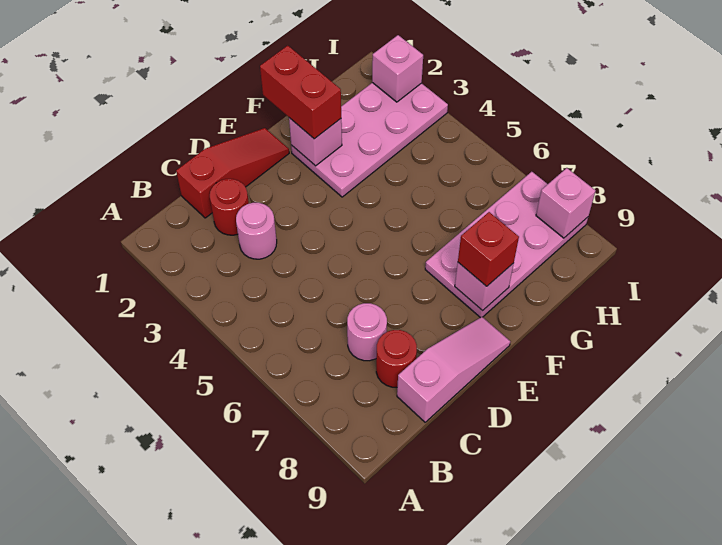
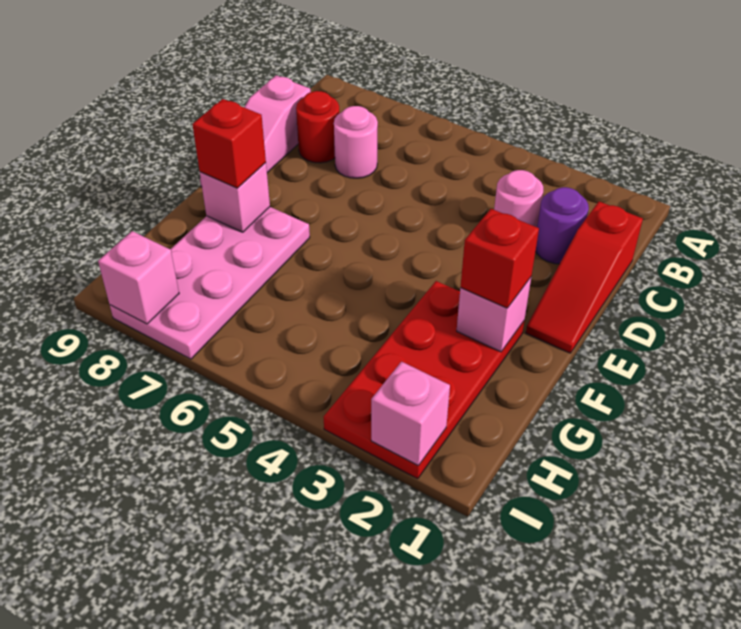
red 1x1 round brick [210,179,249,235] -> purple 1x1 round brick [536,187,589,264]
red 1x2 brick [260,46,341,139] -> red 1x1 brick [460,209,539,308]
pink 2x4 plate [291,83,448,197] -> red 2x4 plate [324,281,524,479]

